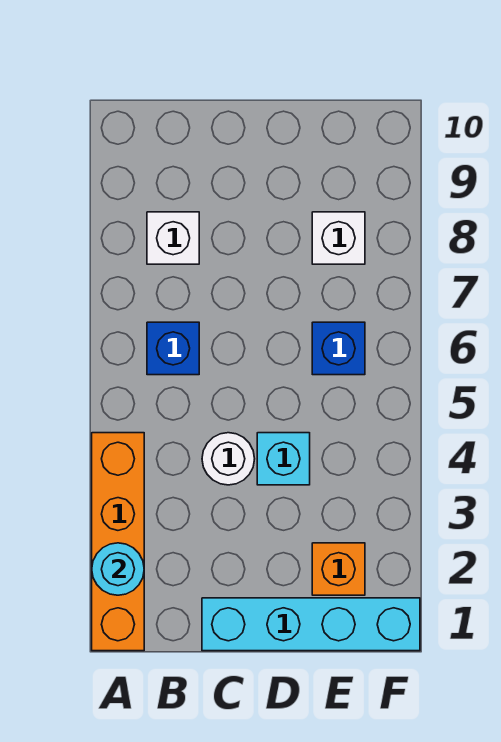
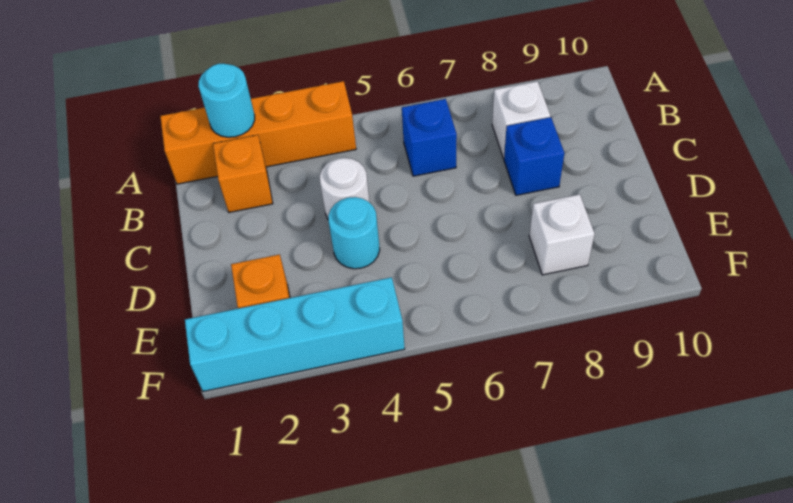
none -> orange 1x1 brick [213,135,273,212]
cyan 1x4 brick [202,598,420,651] -> cyan 1x4 brick turned to [185,277,405,391]
cyan 1x1 brick [257,433,310,485] -> cyan 1x1 round brick [328,197,380,269]
blue 1x1 brick [312,322,365,375] -> blue 1x1 brick moved to [504,117,564,195]

